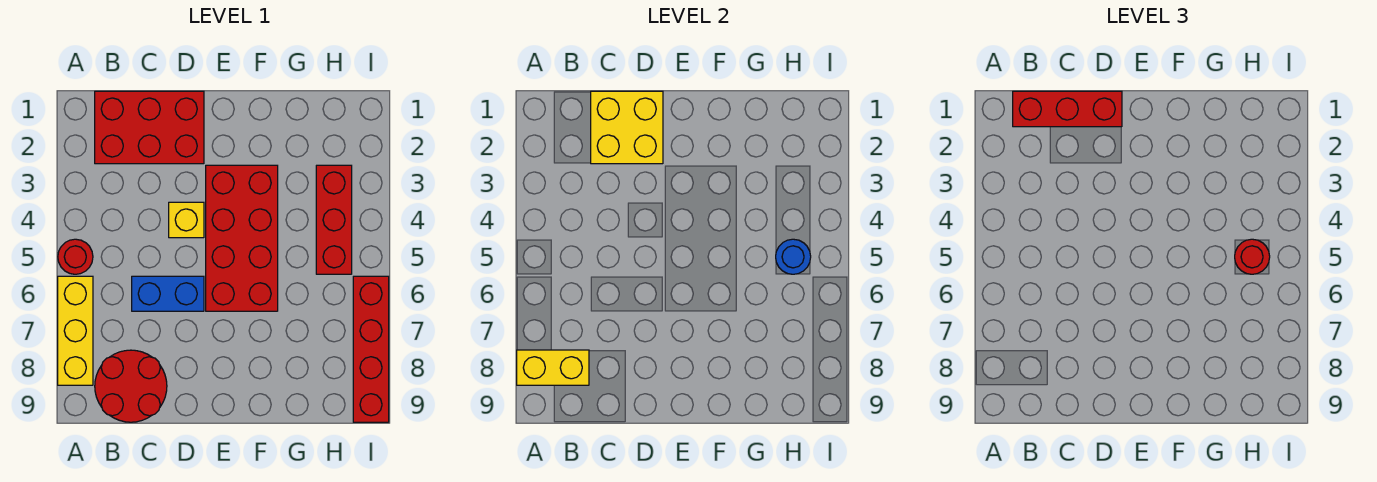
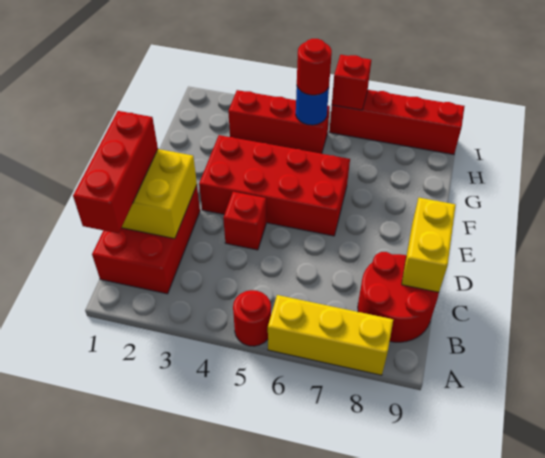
yellow 1x2 brick [517,350,589,385] -> yellow 1x2 brick moved to [402,198,456,292]
blue 1x2 brick [132,276,204,311] -> none
yellow 1x1 brick [169,202,204,238] -> red 1x1 brick [223,192,266,250]
none -> red 1x1 brick [332,55,371,110]

